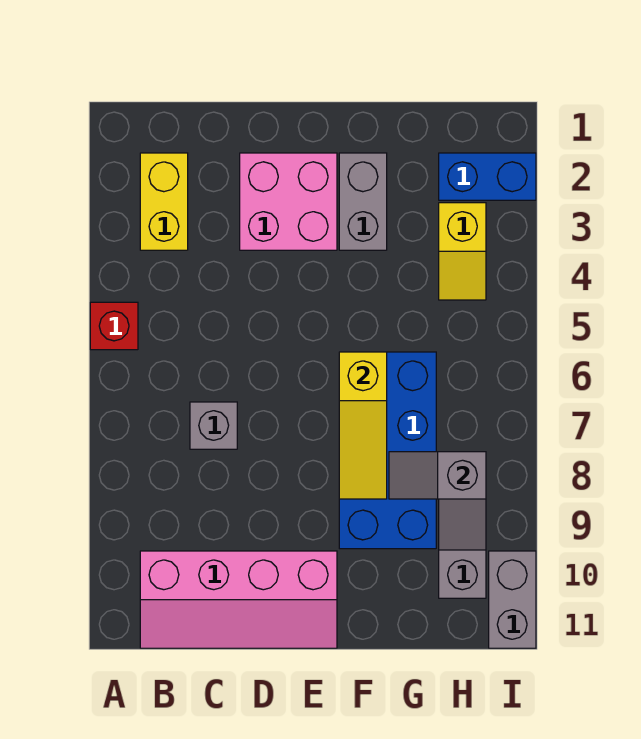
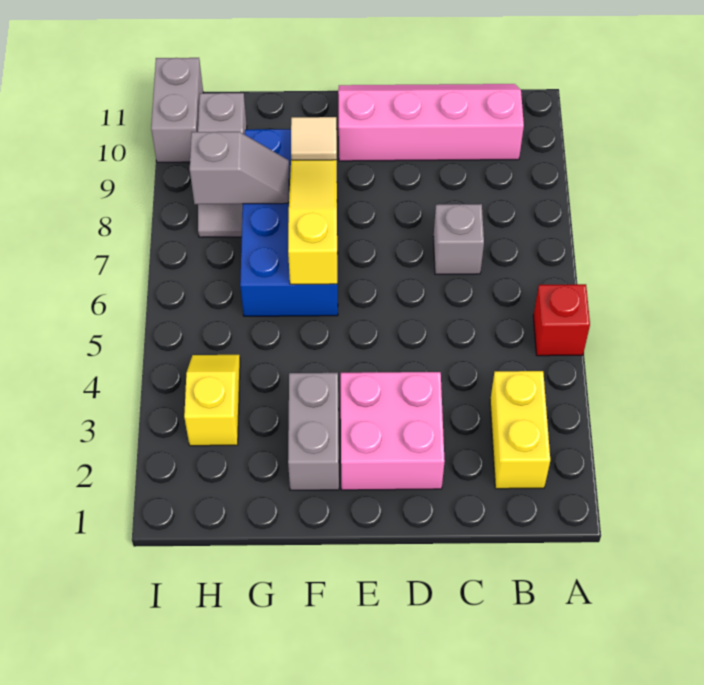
none -> tan 1x1 tile [291,117,337,160]
blue 1x2 brick [439,153,536,200] -> none

